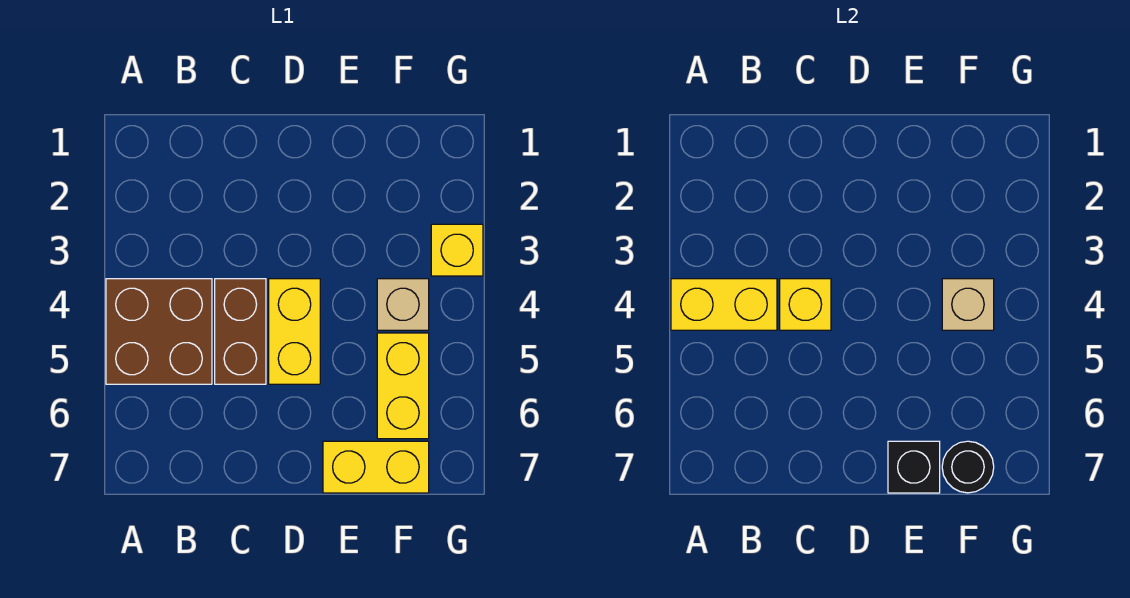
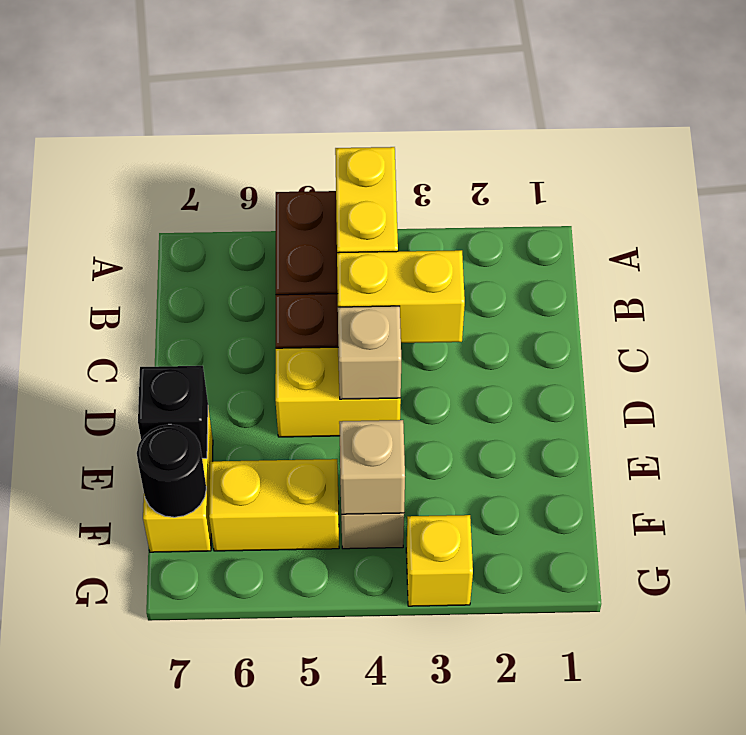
yellow 1x1 brick [780,279,831,330] -> yellow 1x2 brick [337,250,465,343]
none -> tan 1x1 brick [338,306,401,399]

